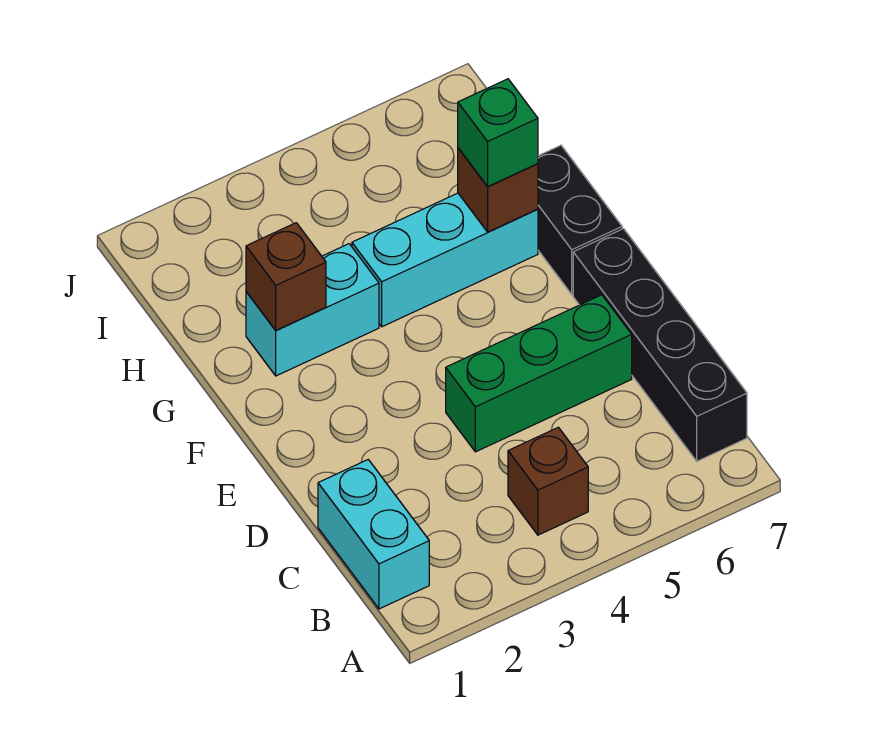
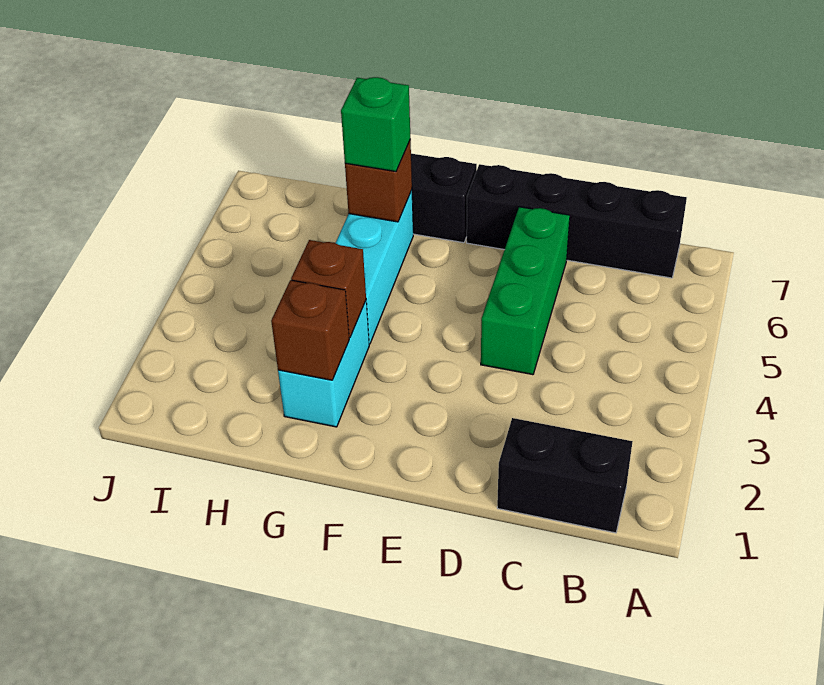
cyan 1x2 brick [318,460,429,609] -> black 1x2 brick [497,418,633,533]
brown 1x1 brick [508,427,588,535] -> brown 1x1 brick moved to [291,240,366,338]

